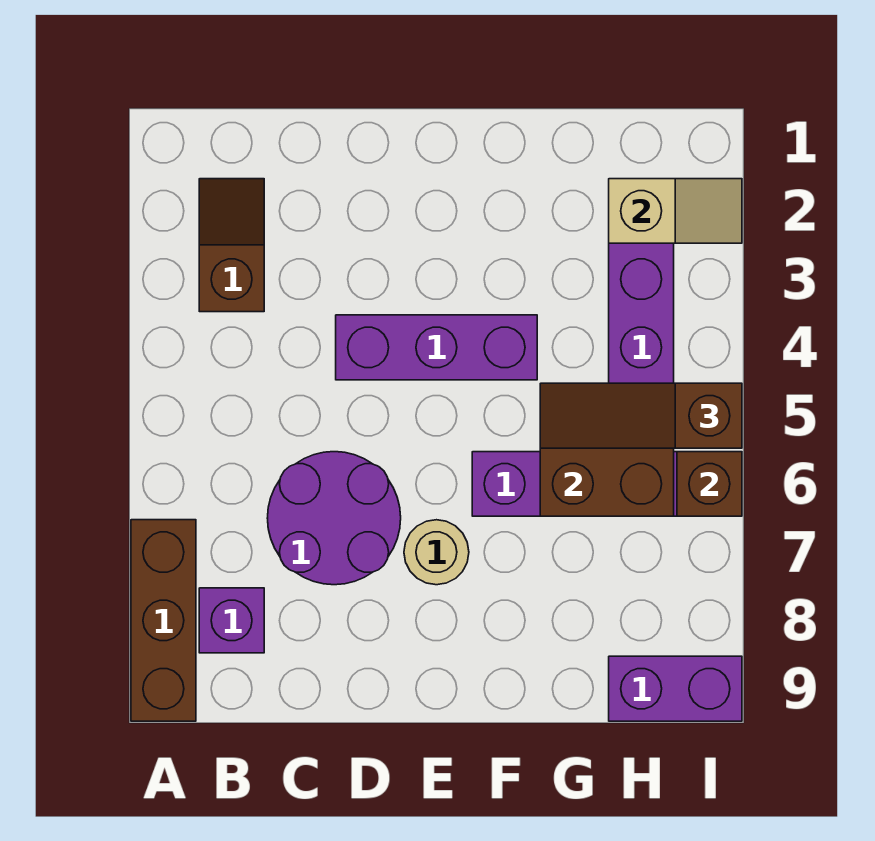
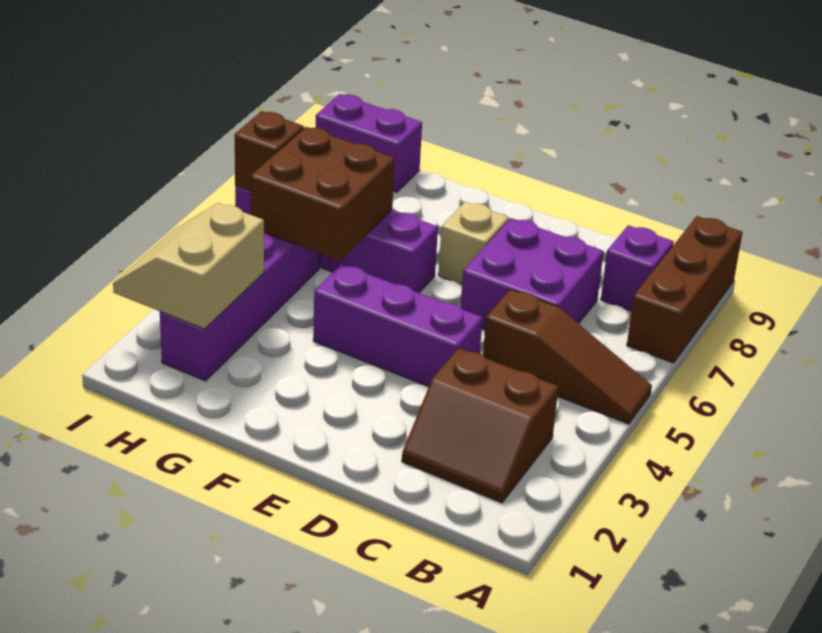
brown 1x2 slope [199,179,264,312] -> brown 2x2 slope [402,348,558,503]
purple 2x2 round brick [267,452,401,585] -> purple 2x2 brick [461,218,604,330]
tan 1x1 round brick [404,520,469,585] -> tan 1x1 brick [438,202,509,284]
brown 1x3 slope [540,383,742,448] -> brown 1x3 slope moved to [483,289,652,424]
tan 1x2 slope [609,179,742,243] -> tan 2x2 slope [113,203,264,329]

